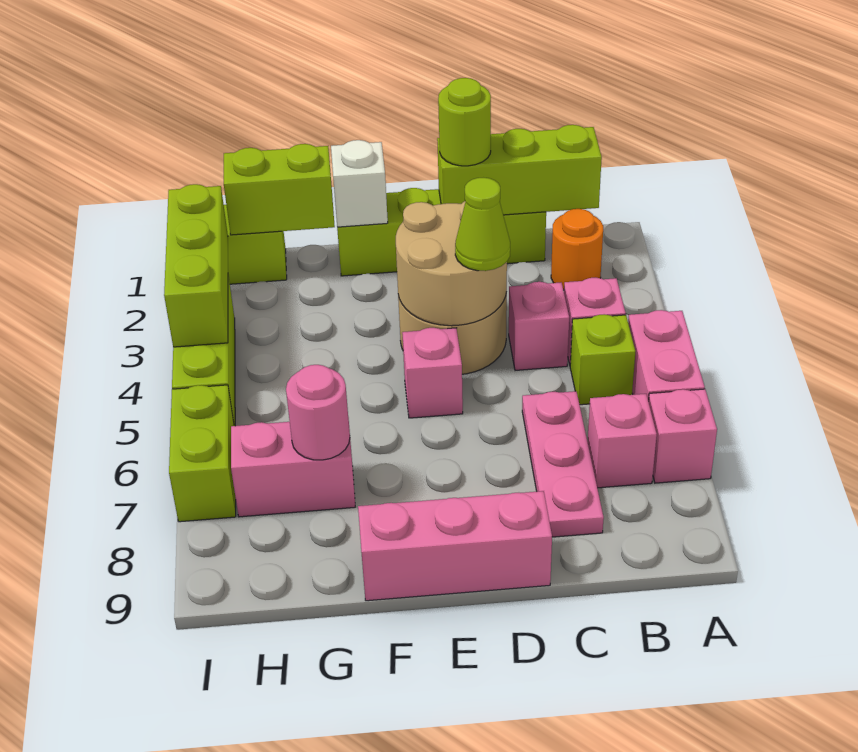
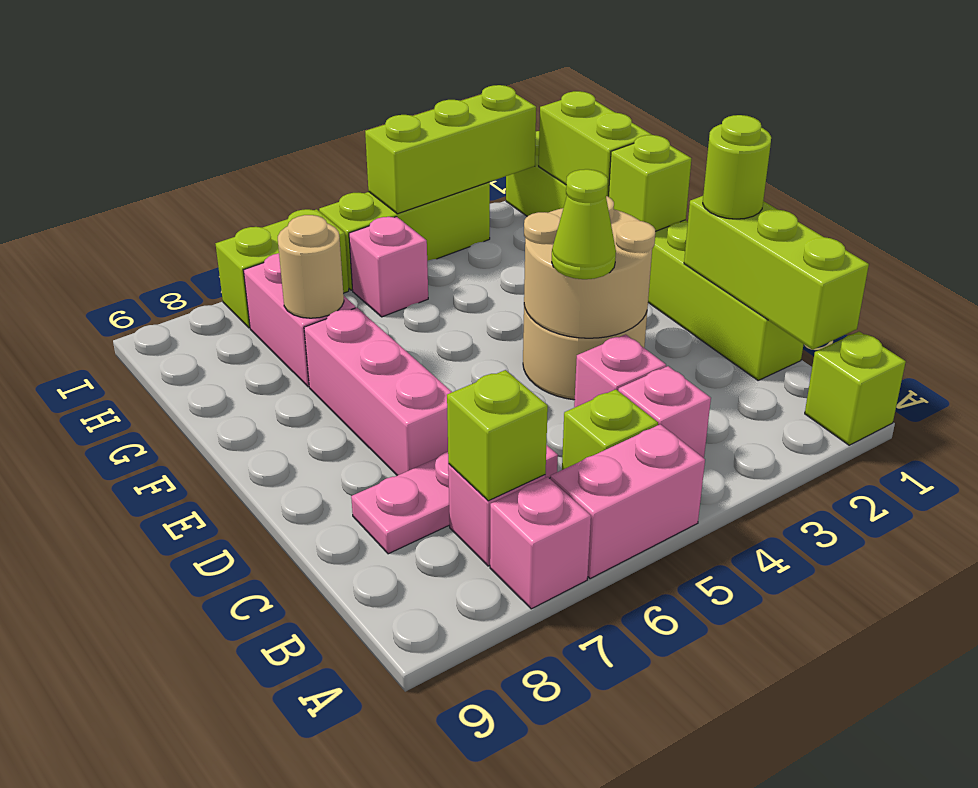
none -> lime 1x1 brick [805,332,906,445]
orange 1x1 round brick [551,209,603,290] -> none
none -> lime 1x1 brick [447,370,548,501]
pink 1x3 brick [358,491,552,601] -> pink 1x3 brick moved to [304,307,452,476]
pink 1x1 brick [402,328,463,418] -> pink 1x1 brick moved to [349,217,428,317]
white 1x1 brick [331,140,388,227] -> lime 1x1 brick [609,135,691,231]
pink 1x1 round brick [286,365,350,460] -> tan 1x1 round brick [278,215,344,318]

